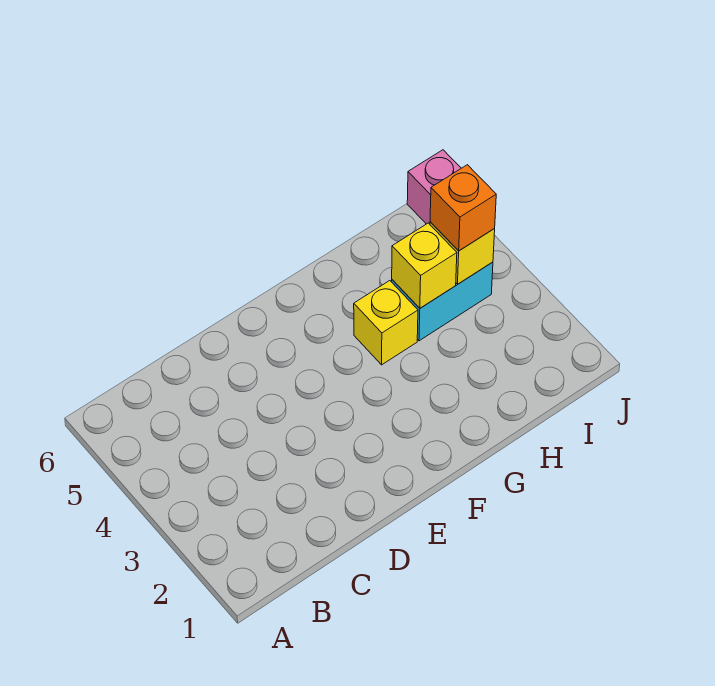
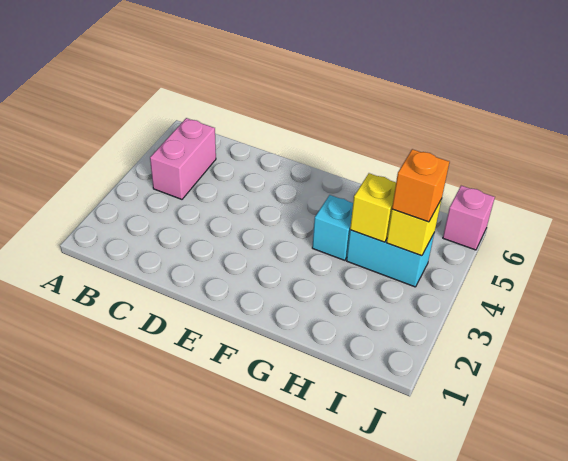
none -> pink 1x2 brick [150,118,216,199]
yellow 1x1 brick [354,281,418,365] -> cyan 1x1 brick [312,195,353,260]

